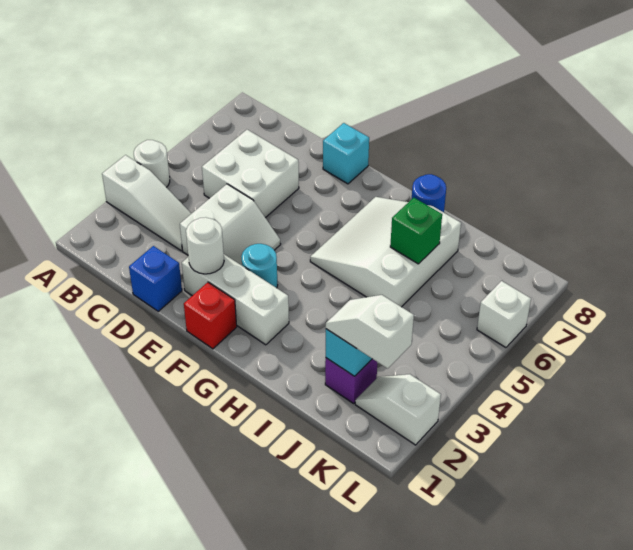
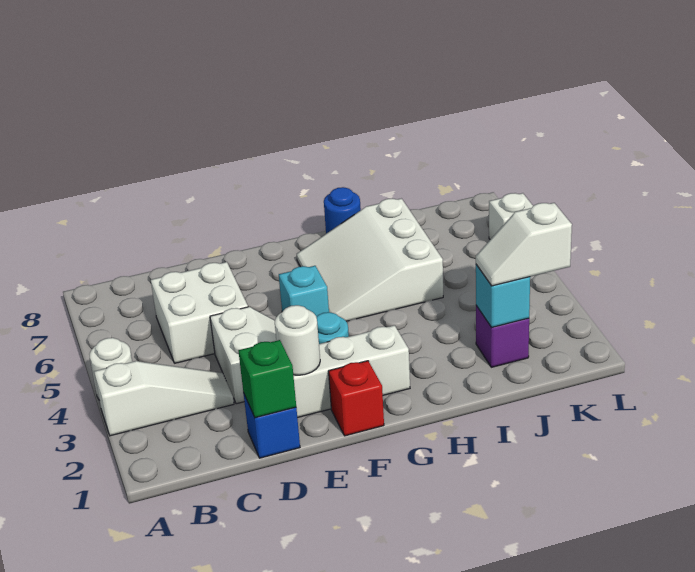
cyan 1x1 brick [323,123,369,184] -> cyan 1x1 brick moved to [279,266,329,317]
green 1x1 brick [390,198,442,264] -> green 1x1 brick moved to [238,340,296,418]
white 1x2 slope [355,374,441,445] -> none

